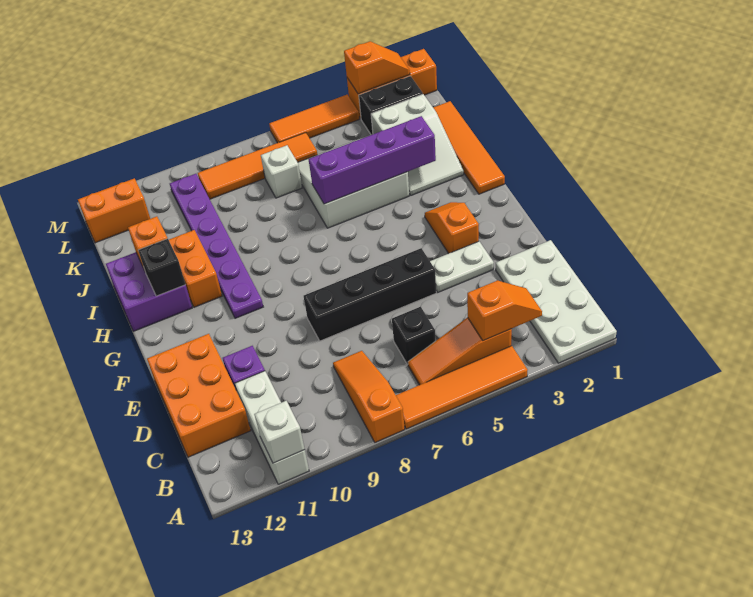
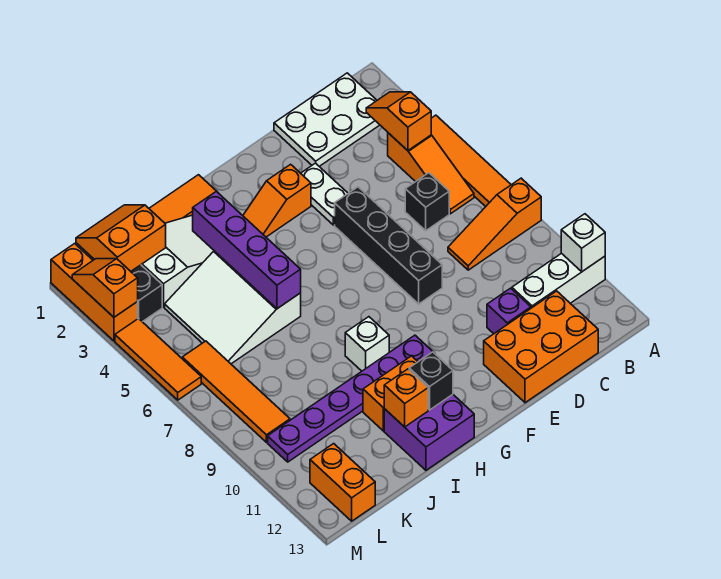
white 2x4 plate [496,240,617,363] -> white 2x3 plate [274,73,379,166]
none -> orange 2x2 slope [76,205,166,271]
white 1x1 brick [261,145,302,198] -> white 1x1 brick moved to [345,317,389,371]

